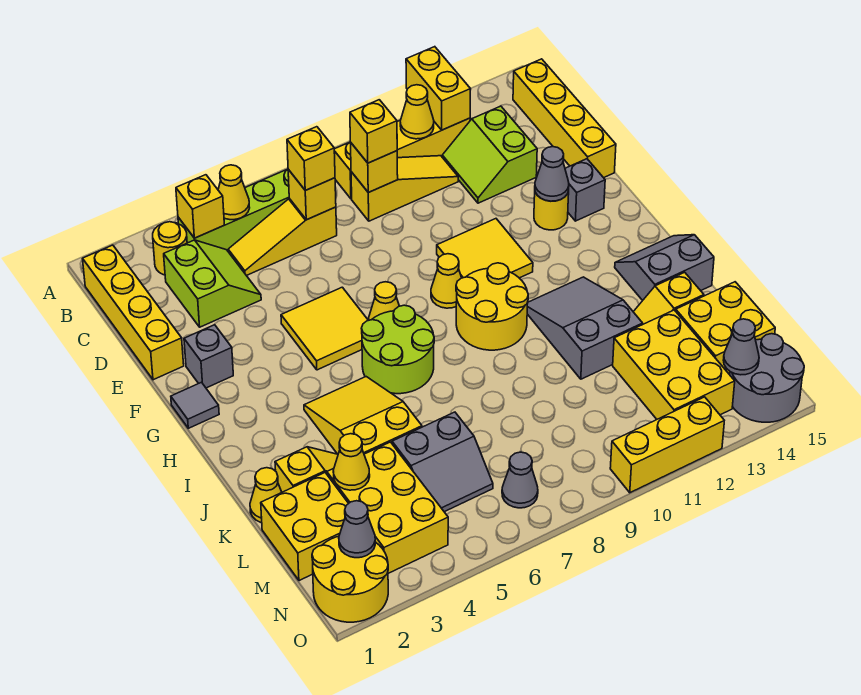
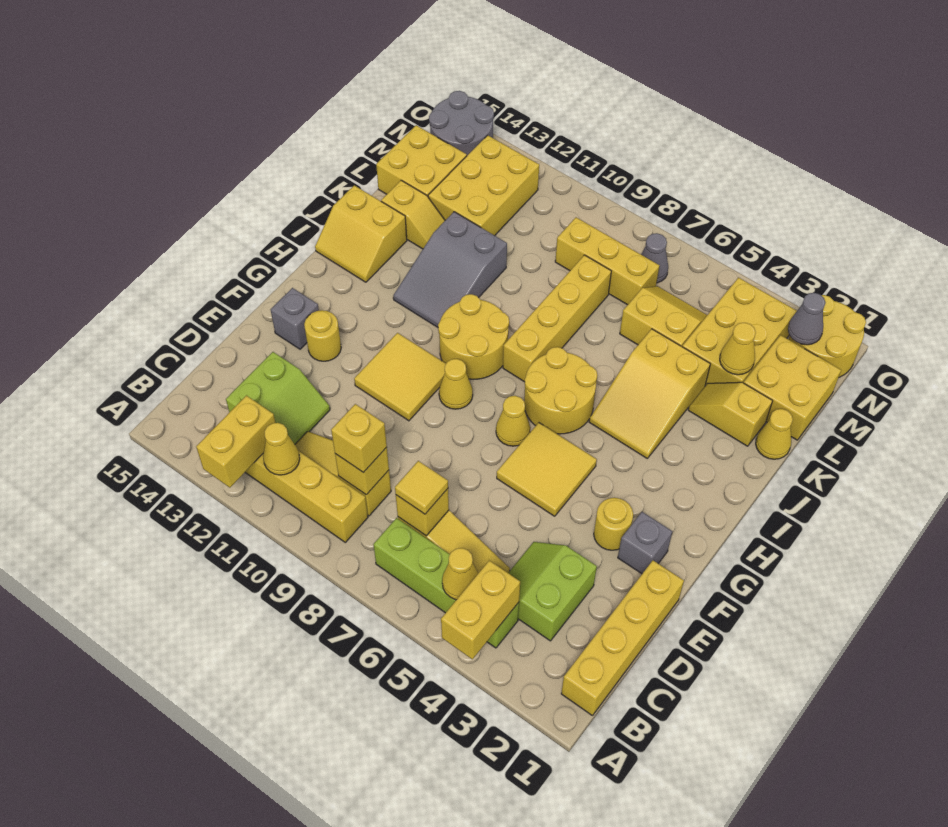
yellow 1x1 round brick [153,222,187,275] -> yellow 1x1 round brick moved to [594,498,633,550]
yellow 1x1 brick [176,175,224,238] -> yellow 1x2 brick [441,560,520,659]
yellow 1x4 brick [513,59,616,178] -> yellow 1x4 brick moved to [503,255,611,382]
yellow 1x1 brick [287,127,335,190] -> yellow 1x1 tile [395,461,448,514]
grey 1x1 cone [535,147,569,201] -> none
grey 1x1 tile [171,382,219,428] -> none
lime 2x2 round brick [361,305,434,394] -> yellow 2x2 round brick [524,347,597,434]
grey 2x2 slope [615,235,714,301] -> yellow 2x2 slope [315,185,407,282]
grey 2x2 slope [392,412,493,512] -> yellow 2x2 slope [620,286,707,346]
grey 1x1 cone [723,319,759,375] -> none
yellow 1x3 brick [610,397,724,493] -> yellow 1x3 brick moved to [555,217,659,305]

